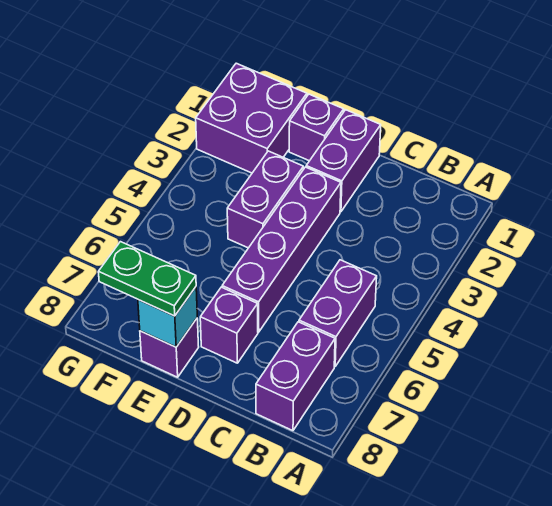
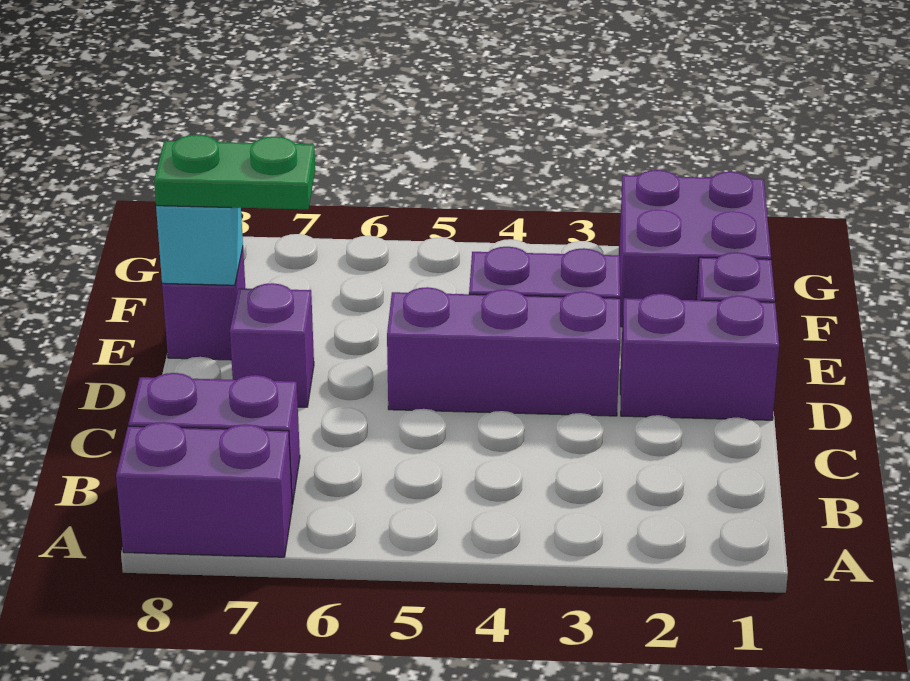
purple 1x2 brick [299,260,377,367] -> purple 1x2 brick moved to [116,422,292,557]
purple 1x4 brick [222,167,341,332] -> purple 1x3 brick [387,287,620,416]
green 1x2 plate [98,242,196,316] -> green 1x2 plate turned to [154,135,315,209]

